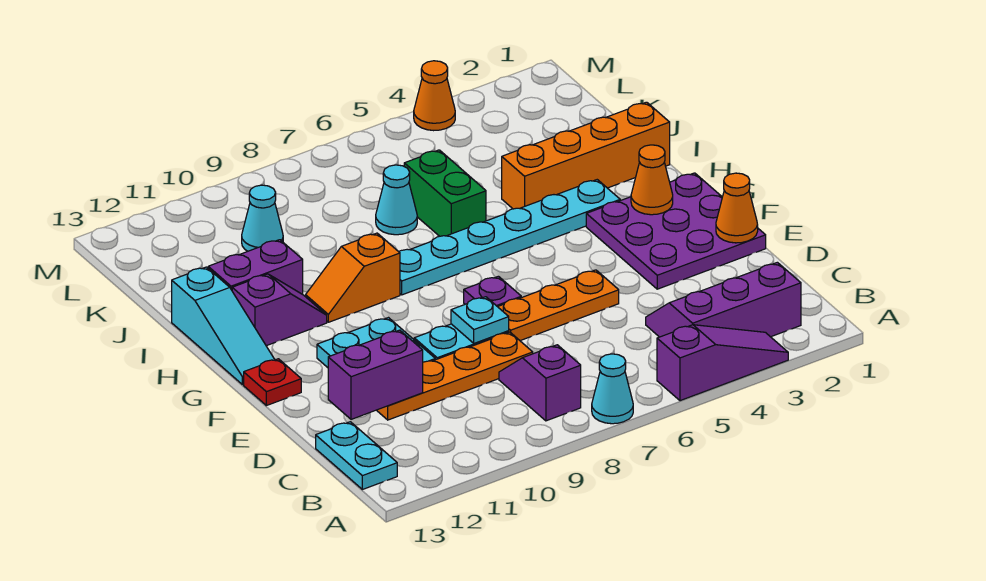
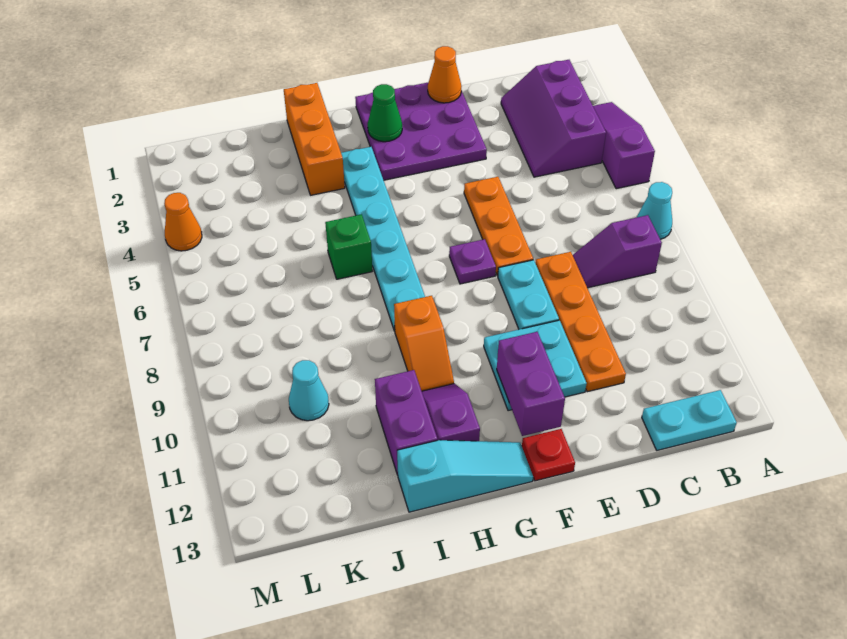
purple 1x2 brick [328,330,423,419] -> purple 1x2 brick moved to [497,332,565,436]
cyan 1x1 plate [451,297,509,344] -> none
orange 1x1 cone [631,145,673,215] -> green 1x1 cone [368,84,402,142]
orange 1x4 brick [502,102,670,209] -> orange 1x3 brick [284,83,345,195]
green 1x2 brick [404,150,486,236] -> green 1x1 brick [325,214,372,279]
cyan 1x1 cone [376,165,417,235] -> none

